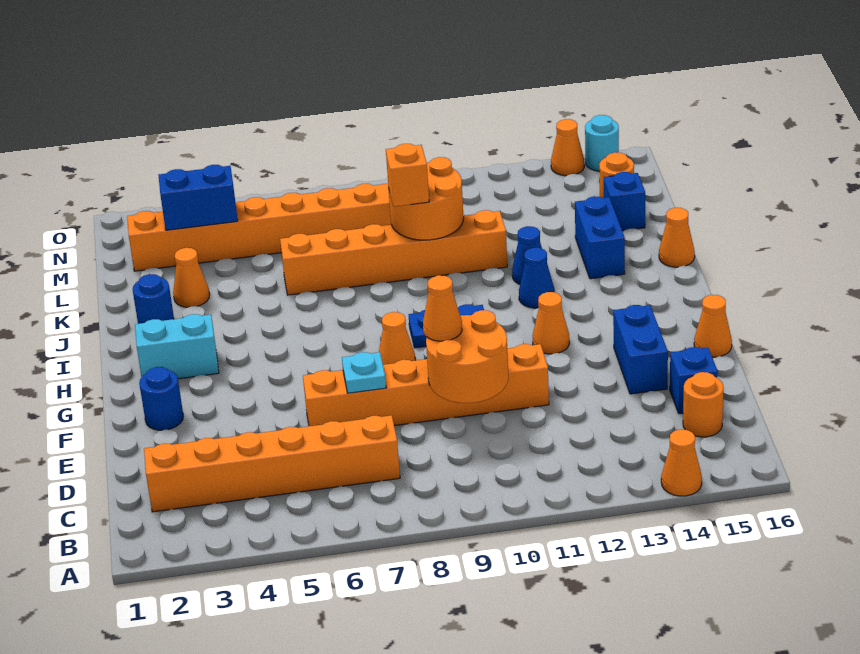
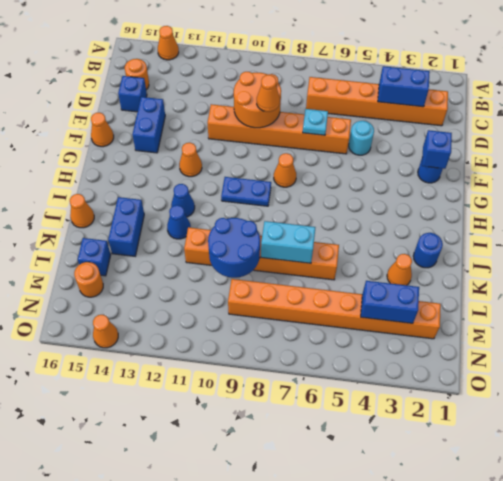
none -> blue 1x2 brick [378,66,430,107]
none -> blue 1x1 brick [422,130,452,169]
cyan 1x2 brick [135,314,219,379] -> cyan 1x2 brick moved to [261,221,316,263]
orange 2x2 round brick [388,157,464,240] -> blue 2x2 round brick [208,218,260,278]
orange 1x1 brick [386,144,429,207] -> none
cyan 1x1 round brick [585,115,619,171] -> cyan 1x1 round brick moved to [349,121,374,155]

